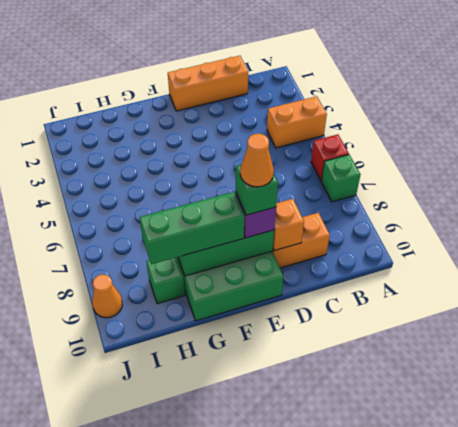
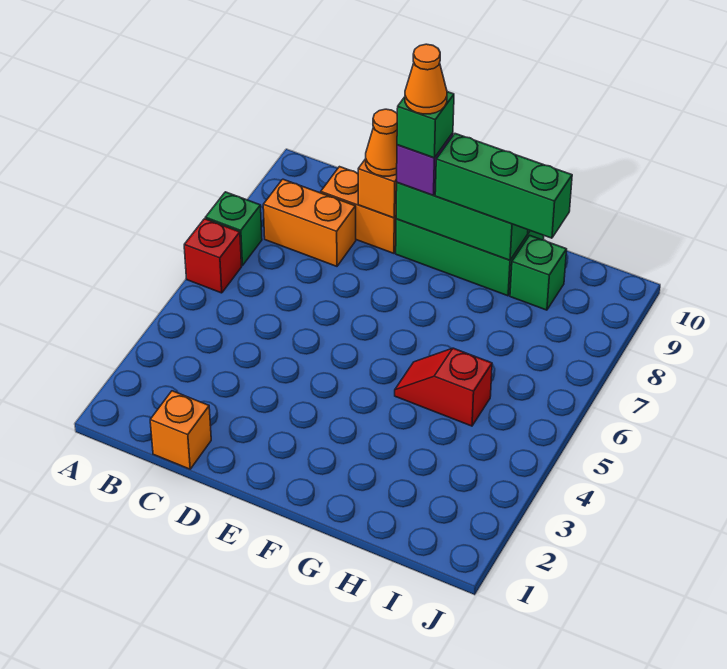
orange 1x2 brick [267,96,327,148] -> orange 1x2 brick moved to [263,179,356,266]
orange 1x3 brick [168,56,248,111] -> orange 1x1 brick [150,391,211,469]
none -> red 1x2 slope [395,348,492,426]
orange 1x1 cone [92,275,122,318] -> orange 1x1 cone moved to [366,109,397,176]

